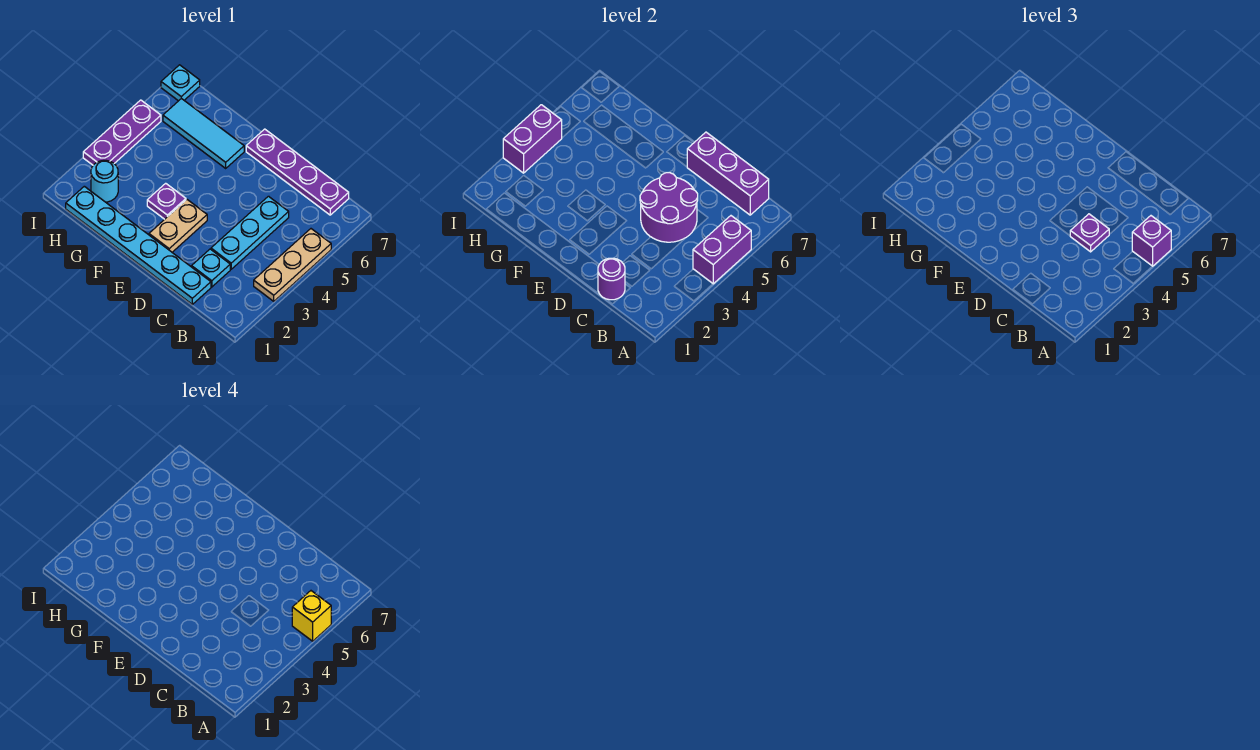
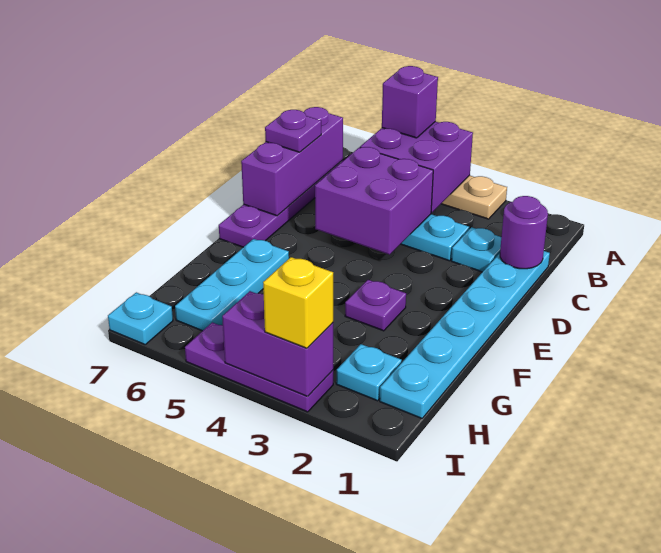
purple 1x2 brick [693,216,751,284] -> purple 2x2 brick [360,122,473,213]
yellow 1x1 brick [292,591,331,641] -> yellow 1x1 brick moved to [263,257,333,348]
purple 2x2 round brick [640,173,698,242] -> purple 2x2 brick [315,147,433,255]
purple 1x1 plate [1070,214,1109,252] -> purple 1x1 plate moved to [265,110,321,152]
tan 1x2 plate [149,200,207,252] -> none
cyan 1x3 tile [163,98,244,168] -> cyan 1x3 plate [175,239,289,331]
cyan 1x1 round brick [91,160,118,202] -> cyan 1x1 plate [336,344,402,401]

